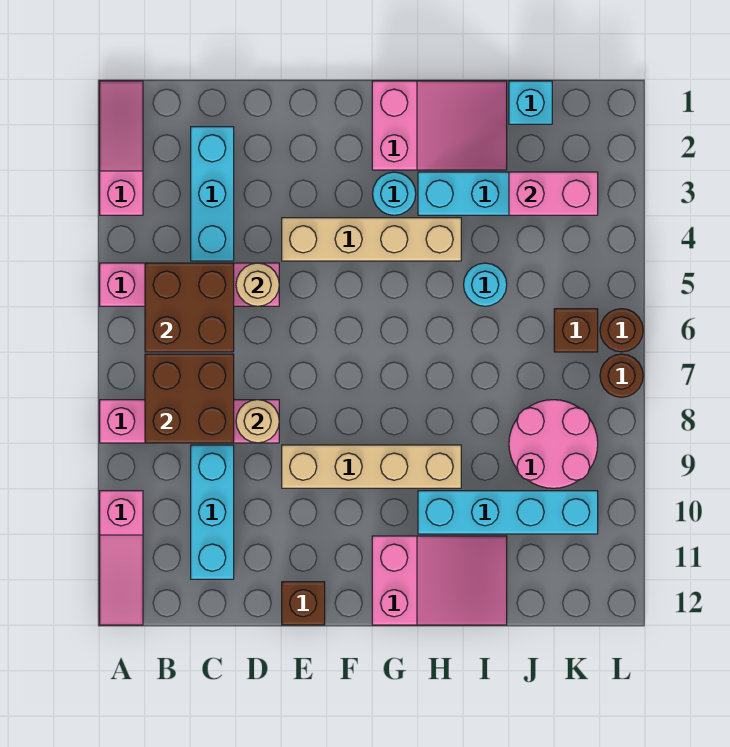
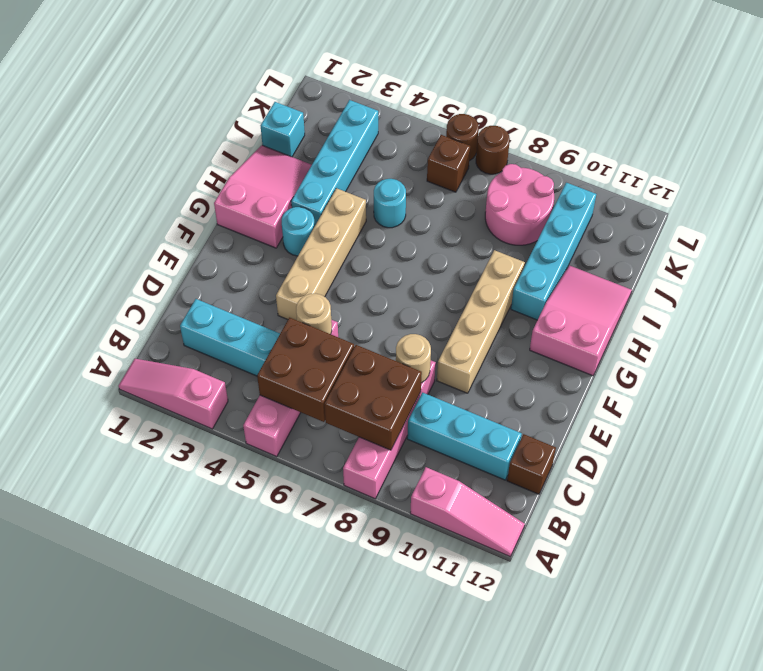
brown 1x1 brick [282,582,325,625] -> brown 1x1 brick moved to [507,434,556,494]
pink 1x2 brick [509,172,598,215] -> none

